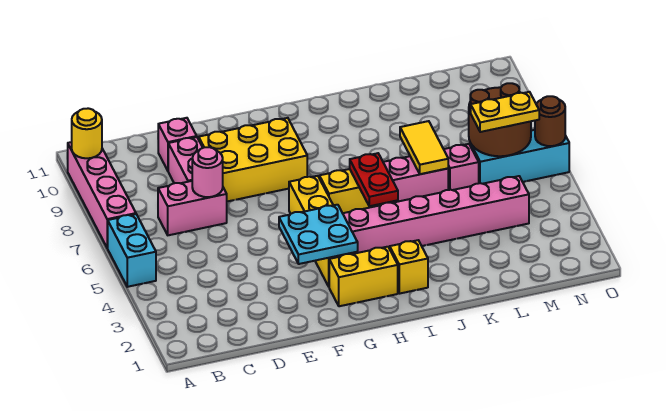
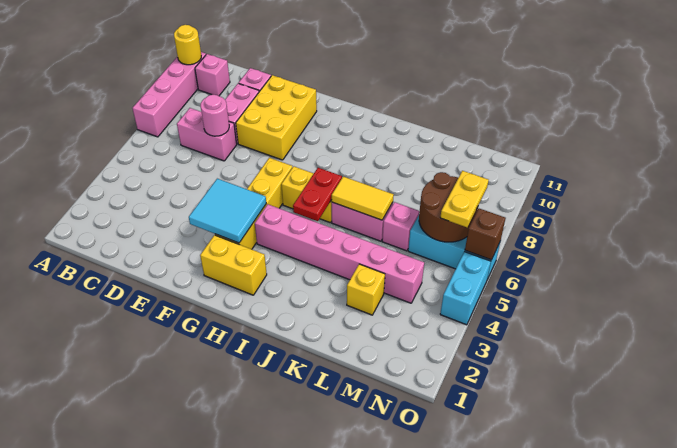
cyan 1x2 brick [108,214,156,287] -> cyan 1x2 brick moved to [440,252,491,325]
none -> pink 1x1 brick [195,54,230,96]
yellow 2x3 brick [199,118,307,202] -> yellow 2x3 brick turned to [236,75,317,160]
cyan 2x2 plate [279,205,358,264] -> cyan 2x2 tile [189,179,266,243]
yellow 1x1 brick [390,240,428,294] -> yellow 1x1 brick moved to [347,264,385,315]
yellow 1x2 tile [400,121,448,174] -> yellow 1x2 tile turned to [332,177,394,220]
yellow 1x2 plate [471,92,539,132] -> yellow 1x2 plate turned to [440,171,489,227]
brown 1x1 round brick [535,96,565,146] -> brown 1x1 brick [465,209,506,260]

